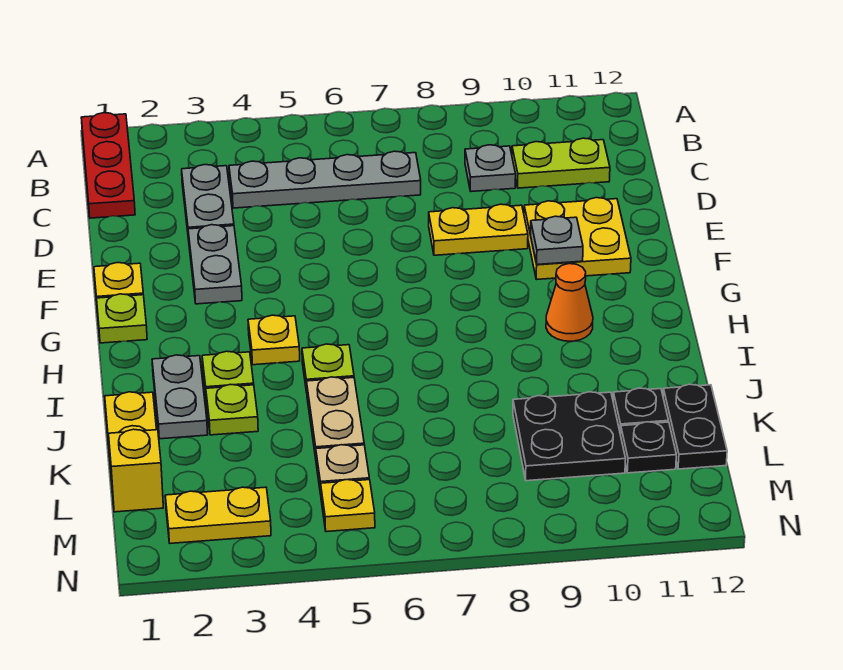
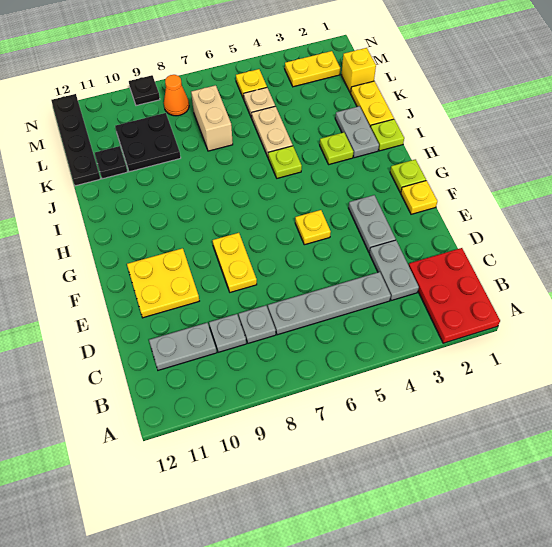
red 1x3 plate [81,113,135,218] -> red 2x3 plate [409,248,500,343]
lime 1x2 plate [512,138,610,188] -> grey 1x2 plate [149,323,217,370]
yellow 1x2 plate [429,204,528,255] -> yellow 1x2 plate turned to [213,233,257,292]
grey 1x1 plate [531,216,583,265] -> grey 1x1 plate moved to [239,306,276,343]
yellow 1x1 plate [248,315,300,365] -> yellow 1x1 plate moved to [295,210,331,245]
orange 1x1 cone [546,264,593,341] -> orange 1x1 cone moved to [164,75,189,116]
lime 1x1 plate [206,384,258,435] -> lime 1x1 plate moved to [370,119,404,151]
none -> tan 1x2 brick [191,85,233,151]
black 1x2 plate [663,384,727,469] -> black 1x4 plate [51,94,100,186]
black 1x1 plate [621,422,676,473] -> black 1x1 plate moved to [129,75,160,106]

